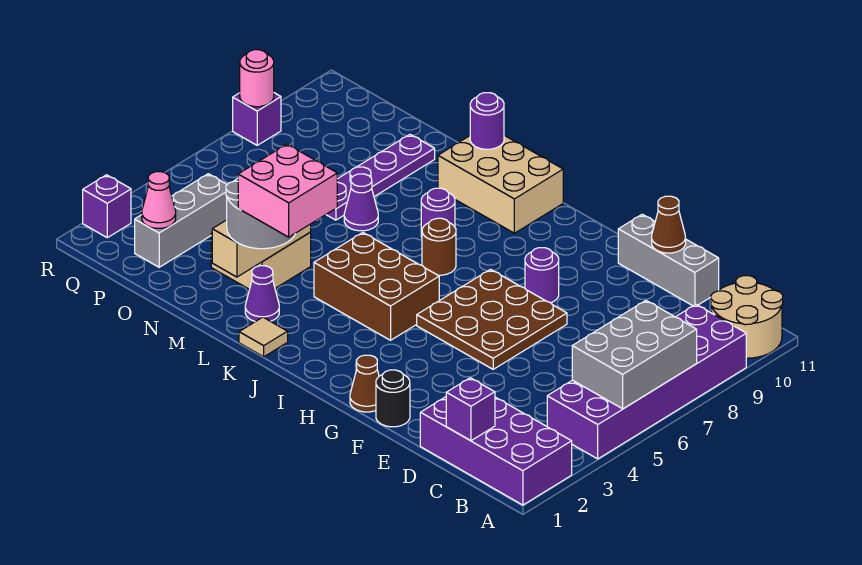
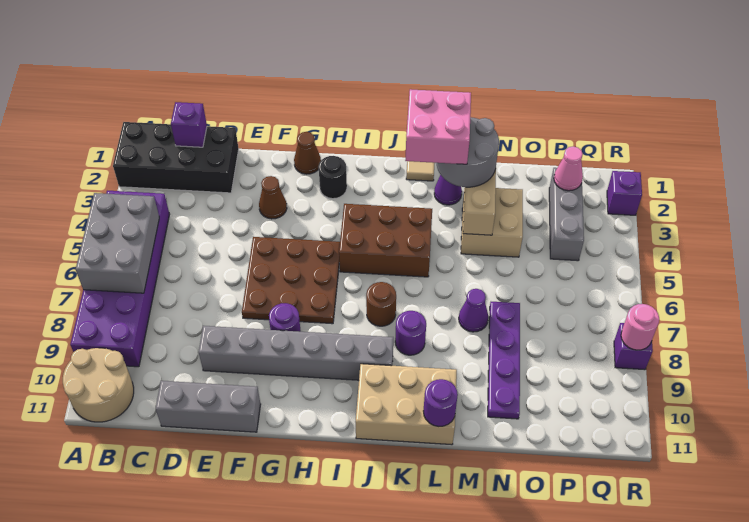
purple 2x4 brick [420,397,572,505] -> black 2x4 brick [113,122,239,193]
none -> grey 1x6 brick [199,326,393,380]
brown 1x1 cone [652,196,686,253] -> brown 1x1 cone moved to [259,176,287,219]
black 1x1 round brick [376,370,410,427] -> black 1x1 round brick moved to [319,156,347,199]

